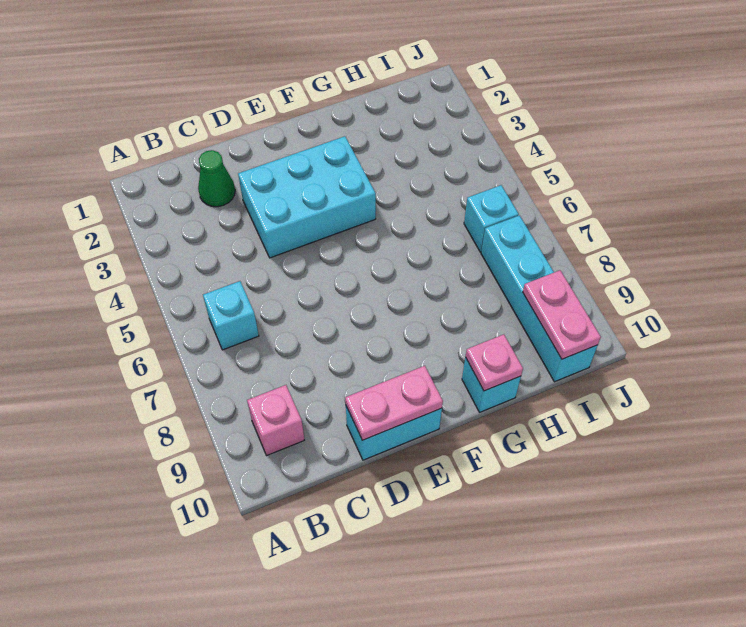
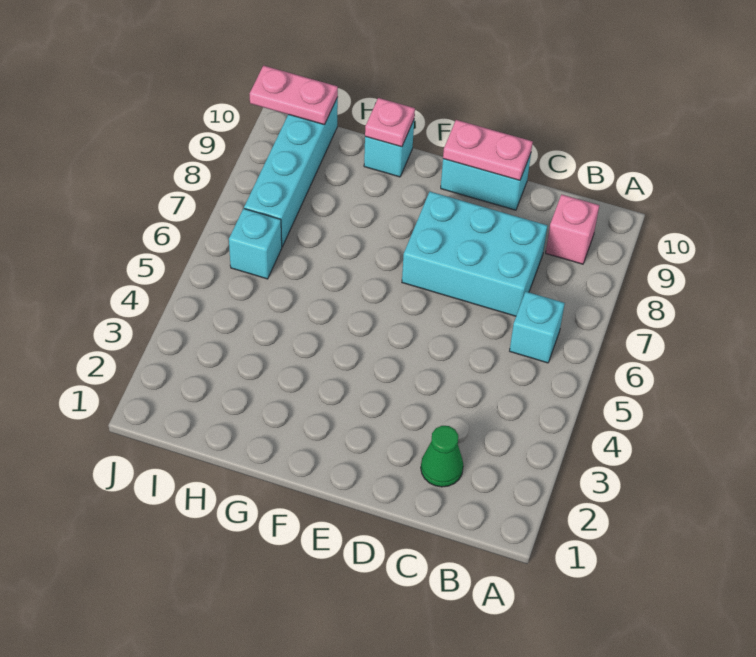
cyan 2x3 brick [238,136,376,258] -> cyan 2x3 brick moved to [402,192,547,316]
pink 1x2 plate [523,270,601,359] -> pink 1x2 plate turned to [250,66,338,125]

